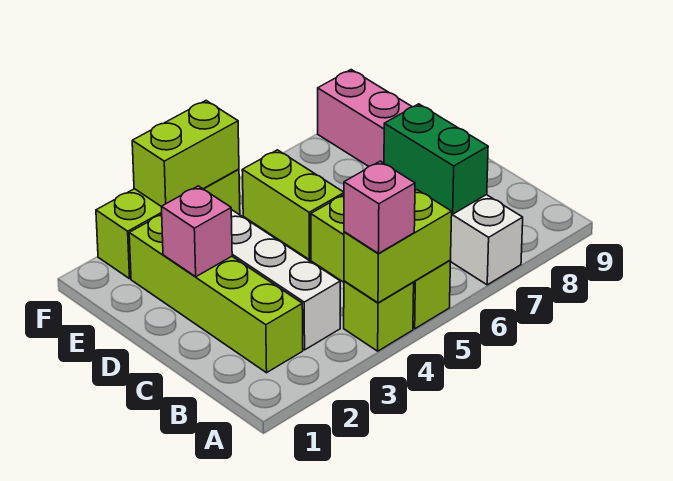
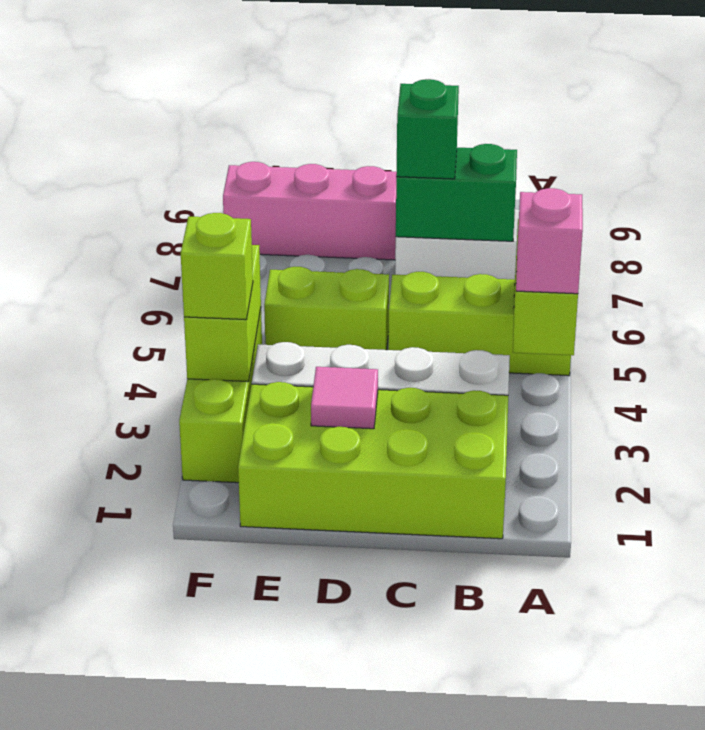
lime 1x1 brick [344,281,414,351] -> lime 1x1 brick moved to [181,213,253,320]
lime 1x4 brick [129,215,303,373] -> lime 2x4 brick [238,382,508,539]
none -> green 1x1 brick [396,79,459,179]
pink 1x1 brick [161,186,232,277] -> pink 1x1 tile [311,367,378,429]

